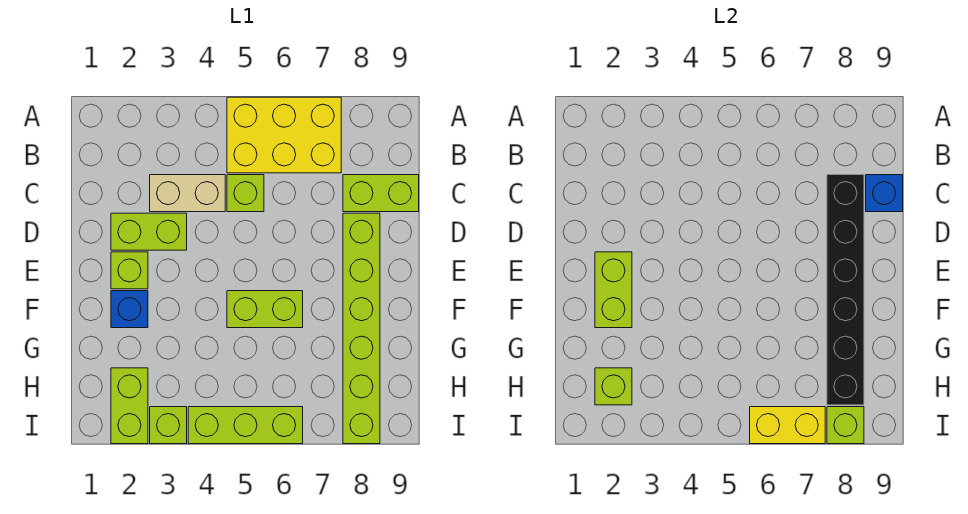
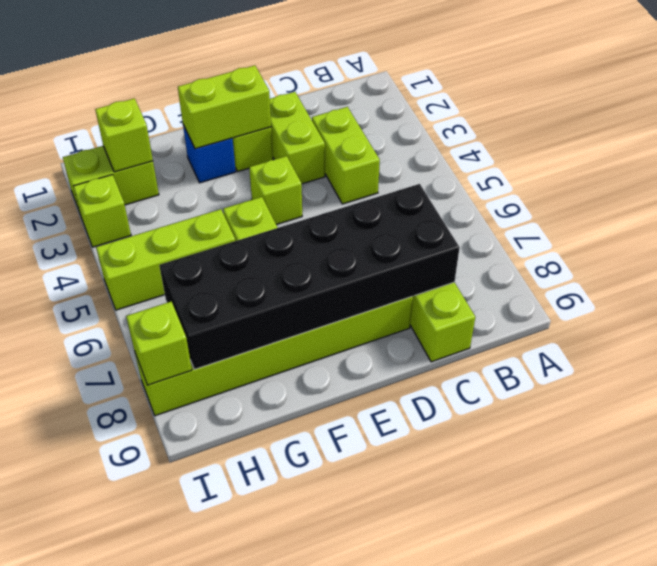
yellow 2x3 brick [227,97,341,173] -> none
tan 1x2 brick [150,175,225,212] -> lime 1x2 brick [312,107,380,204]
lime 1x1 brick [227,175,264,212] -> lime 1x1 brick moved to [249,156,302,225]
black 1x6 brick [827,175,864,405] -> black 2x6 brick [159,184,460,369]
blue 1x1 brick [866,175,903,212] -> none
lime 1x3 brick [188,407,303,444] -> lime 1x3 brick turned to [96,209,235,310]
yellow 1x2 brick [750,407,825,444] -> none

